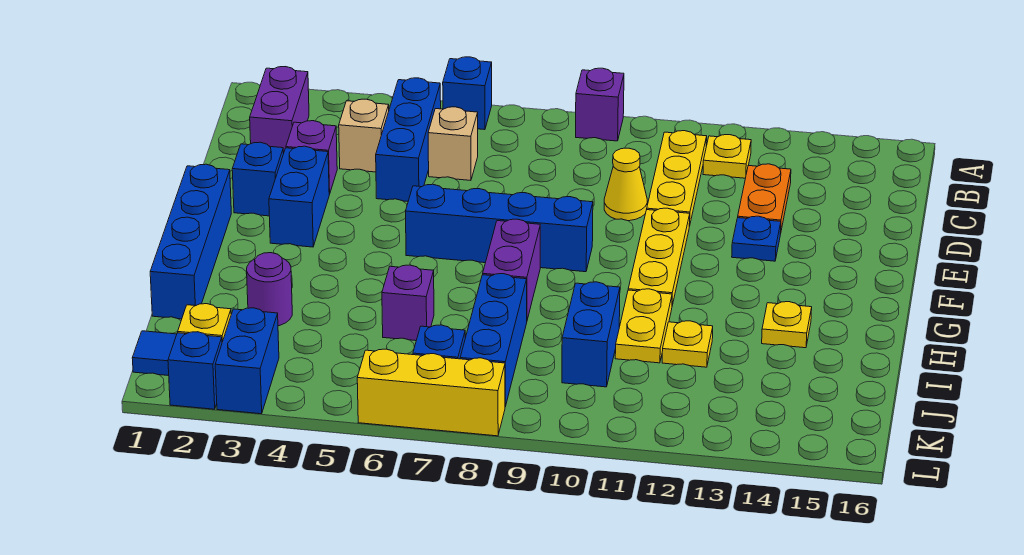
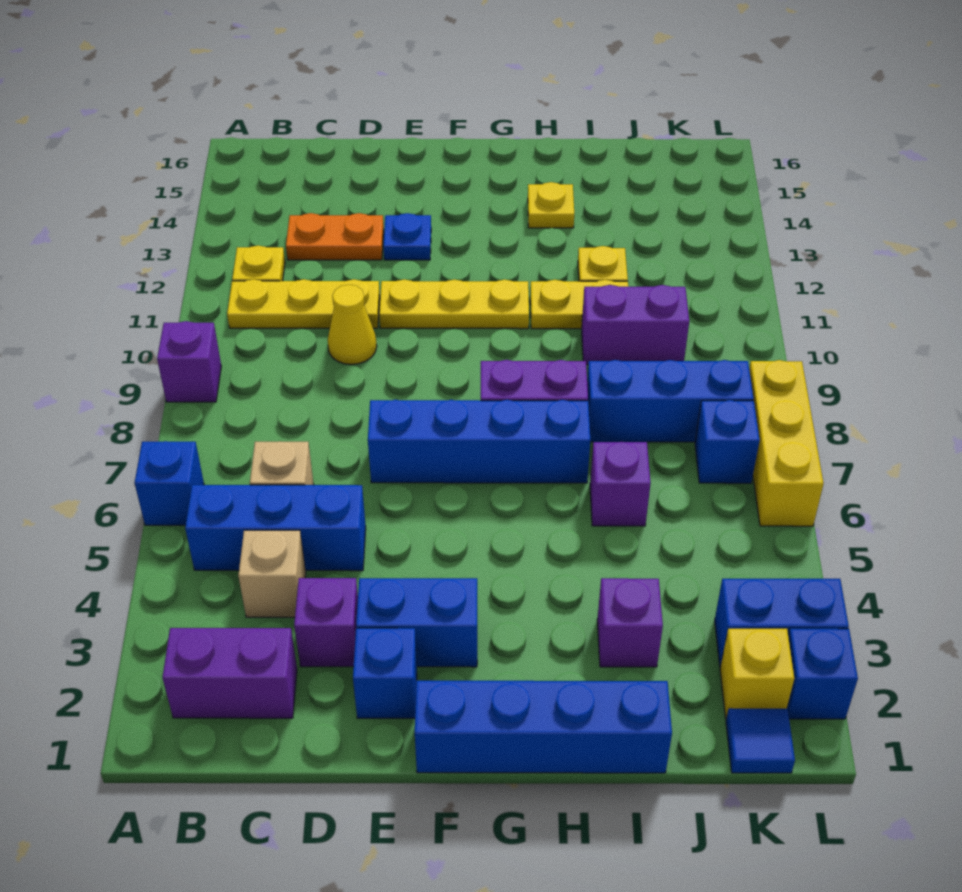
blue 1x4 brick [406,184,593,272] -> blue 1x4 brick turned to [368,400,590,483]
purple 1x1 round brick [247,253,292,326] -> purple 1x1 brick [597,578,663,667]
blue 1x2 brick [562,282,620,387] -> purple 1x2 brick [582,285,689,365]

